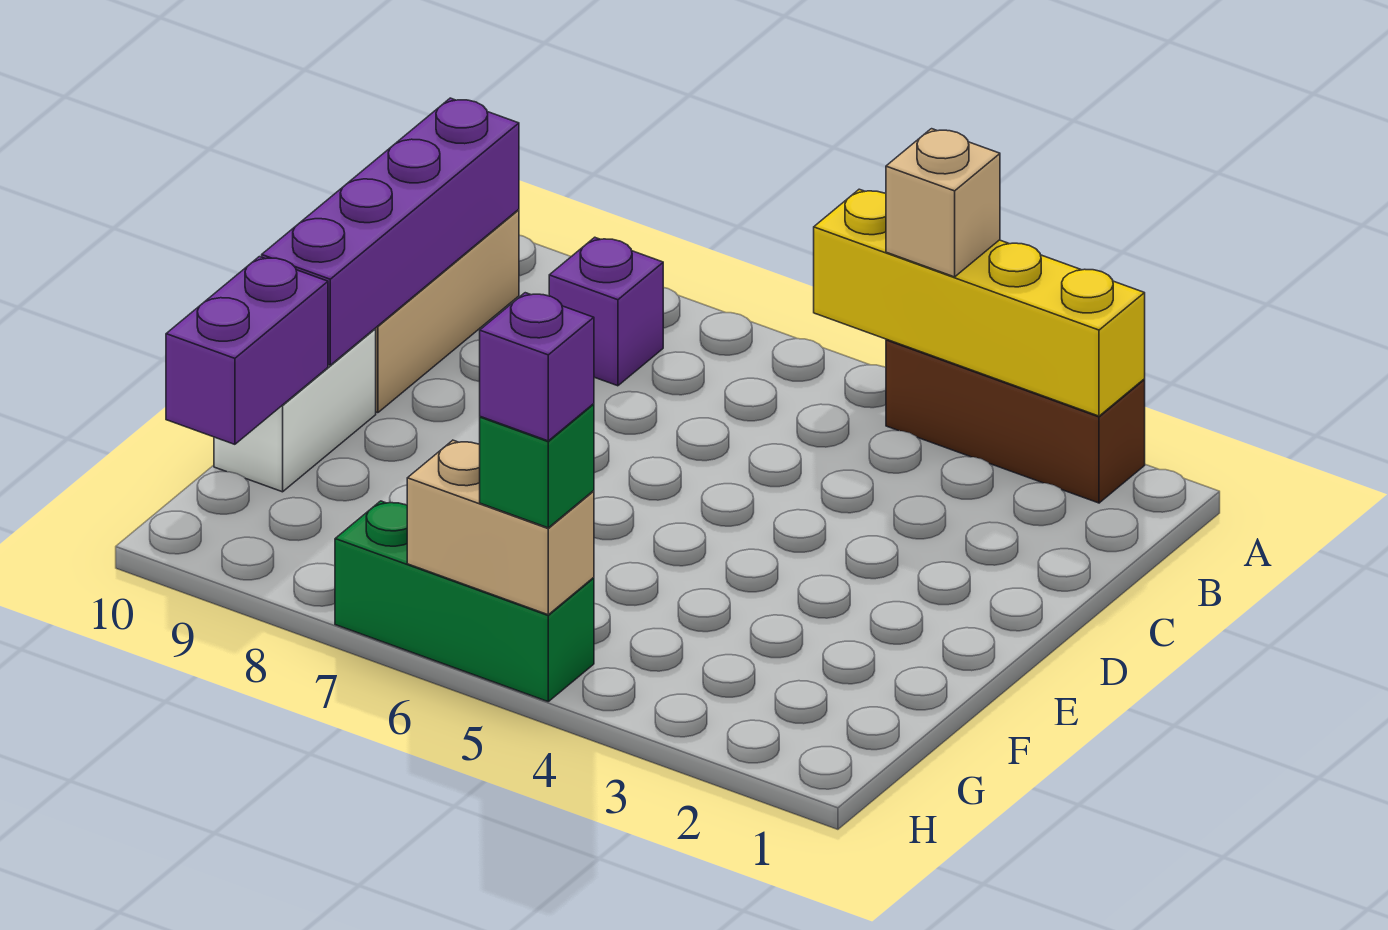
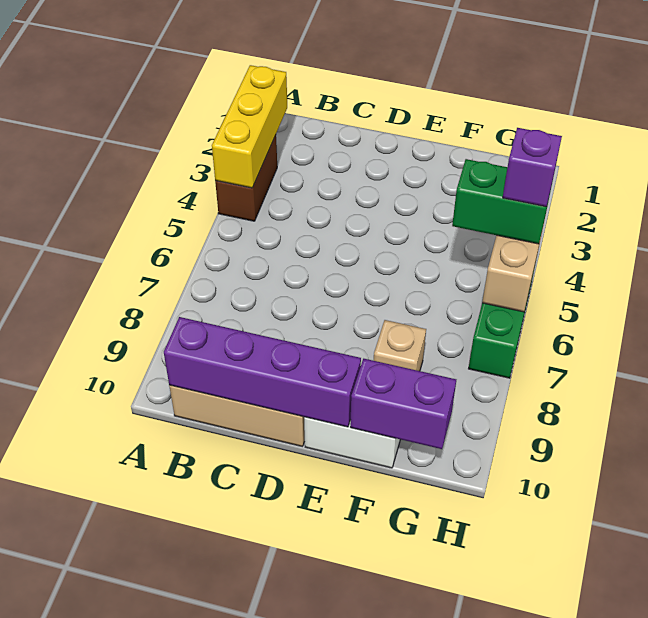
brown 1x3 brick [886,339,1145,503] -> brown 1x2 brick [215,135,277,221]
yellow 1x4 brick [814,189,1145,416] -> yellow 1x3 brick [212,65,287,188]
tan 1x1 brick [886,129,1000,277] -> tan 1x1 brick moved to [374,320,426,371]
purple 1x1 brick [549,237,663,386] -> none
green 1x1 brick [480,404,594,528] -> green 1x2 brick [452,159,551,244]

